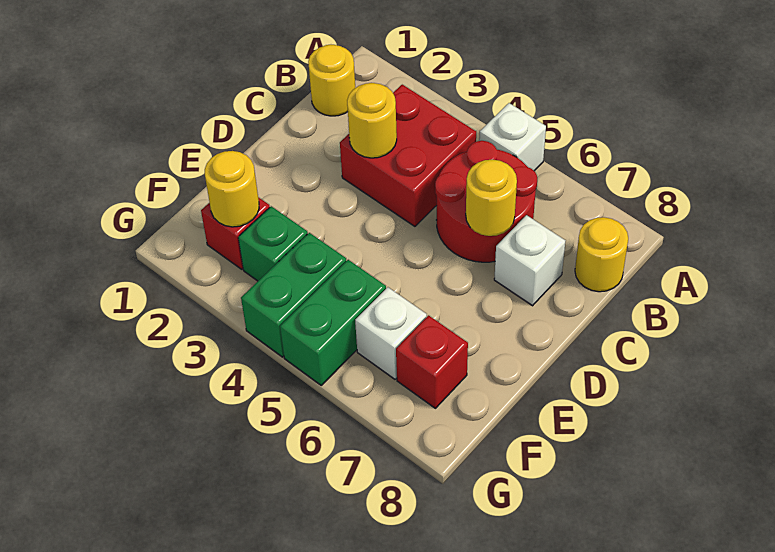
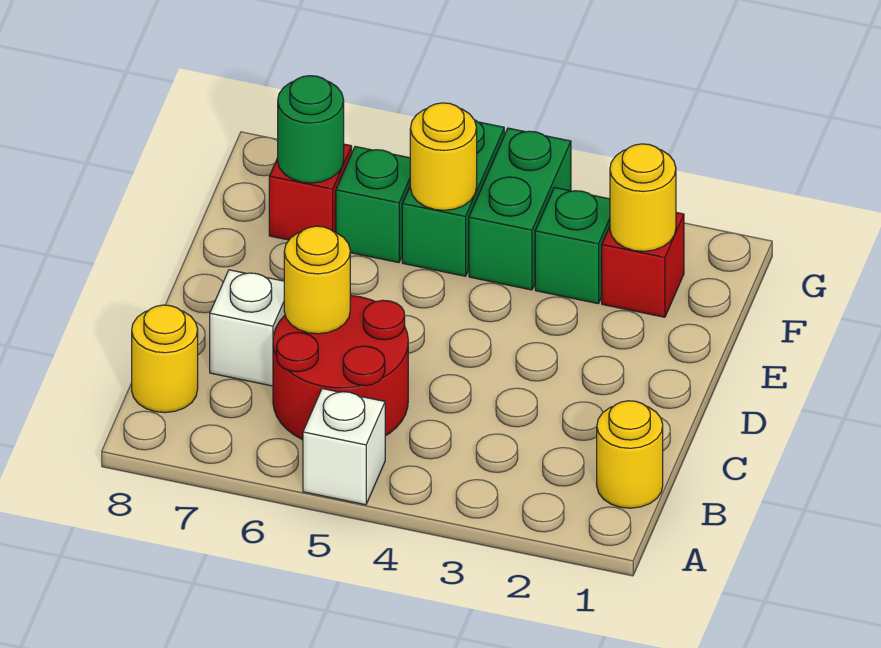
red 2x2 brick [340,85,476,226] -> none
yellow 1x1 round brick [347,83,397,158] -> yellow 1x1 round brick moved to [410,103,477,210]
white 1x1 brick [355,287,427,379] -> green 1x1 brick [336,147,410,263]
none -> green 1x1 round brick [278,76,344,183]

